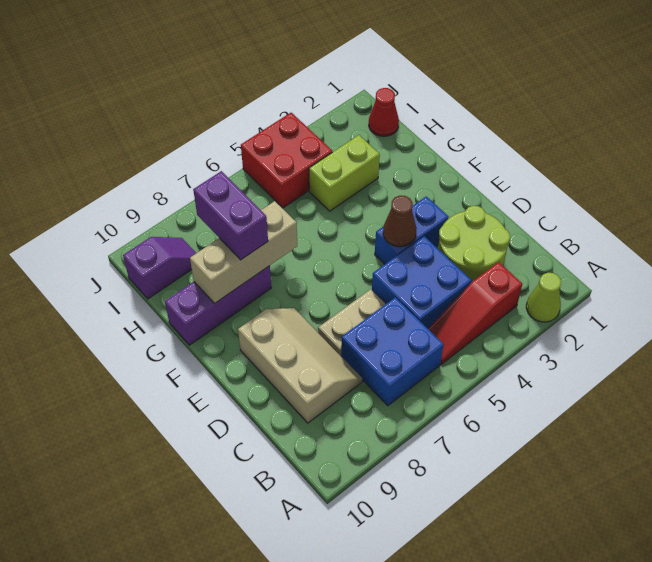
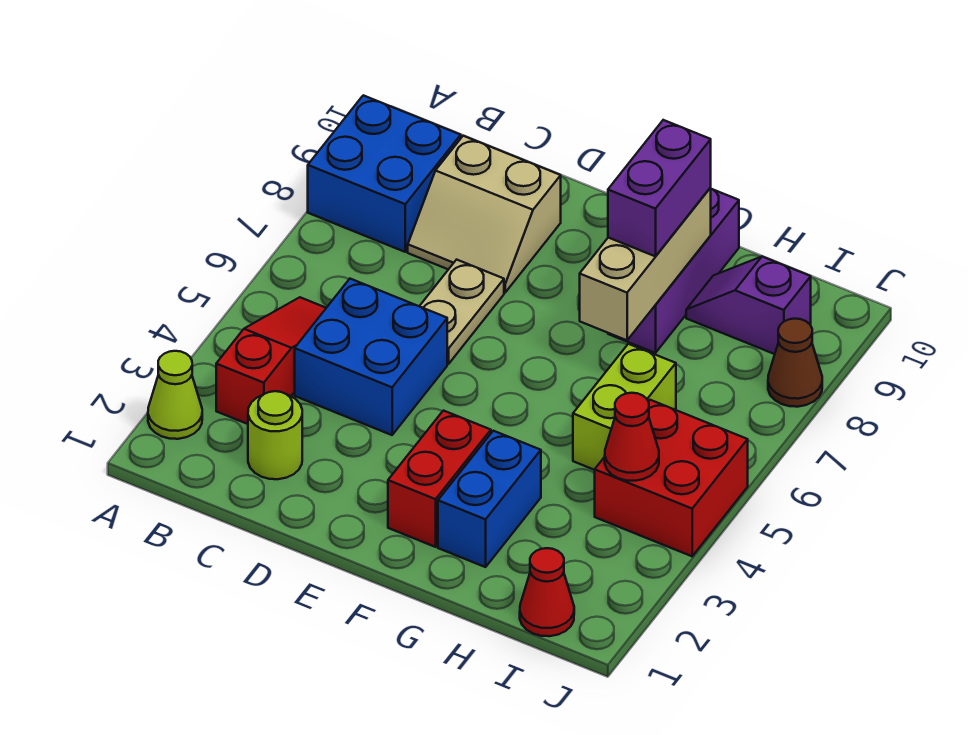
blue 2x2 brick [341,297,444,406] -> blue 2x2 brick moved to [308,95,461,252]
lime 2x2 round brick [438,206,510,283] -> lime 1x1 round brick [248,391,302,479]
tan 2x3 slope [238,308,362,423] -> tan 2x2 slope [408,136,561,292]
blue 1x2 brick [375,196,449,264] -> blue 1x2 brick moved to [438,431,541,567]
brown 1x1 cone [383,196,417,247] -> brown 1x1 cone moved to [768,319,822,407]
none -> red 1x2 brick [388,411,491,547]
purple 1x2 brick [193,171,268,260] -> purple 1x2 brick turned to [608,120,711,256]
lime 1x2 brick [309,135,380,211] -> lime 1x2 brick moved to [573,344,676,470]
none -> red 1x1 cone [605,393,659,481]
purple 1x2 slope [123,237,196,299] -> purple 1x2 slope turned to [686,256,811,354]

